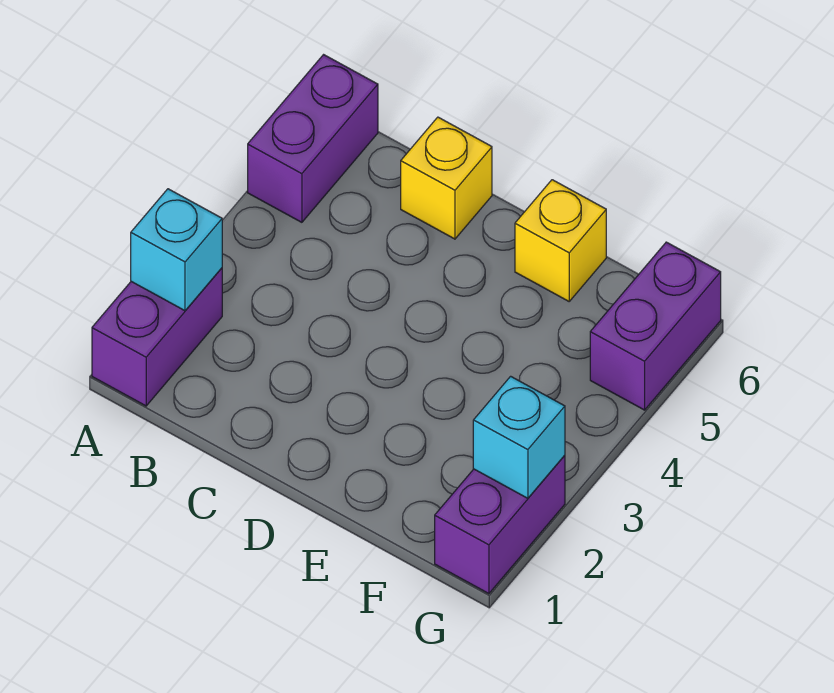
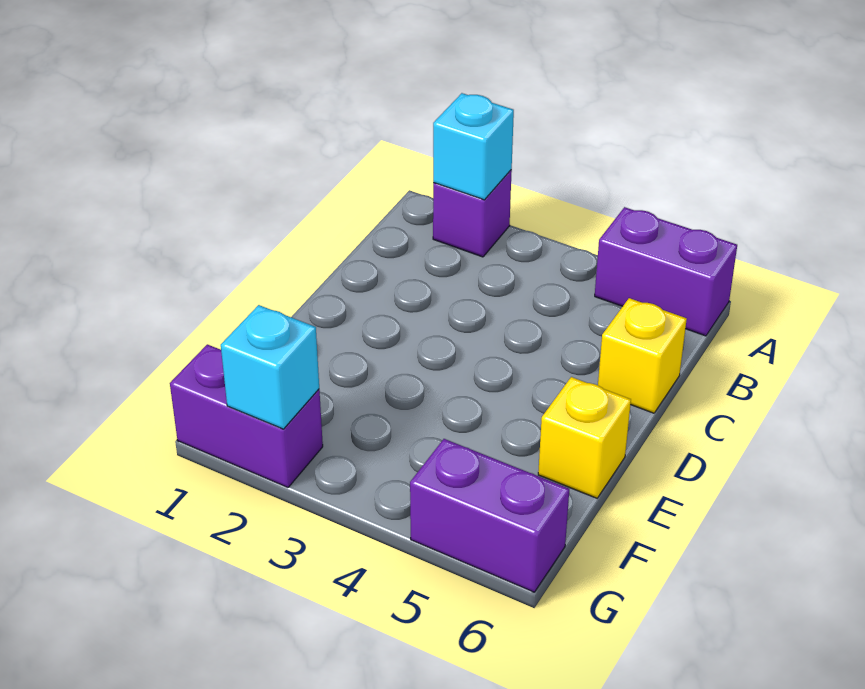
purple 1x2 brick [92,268,222,406] -> purple 1x1 brick [433,170,512,257]

